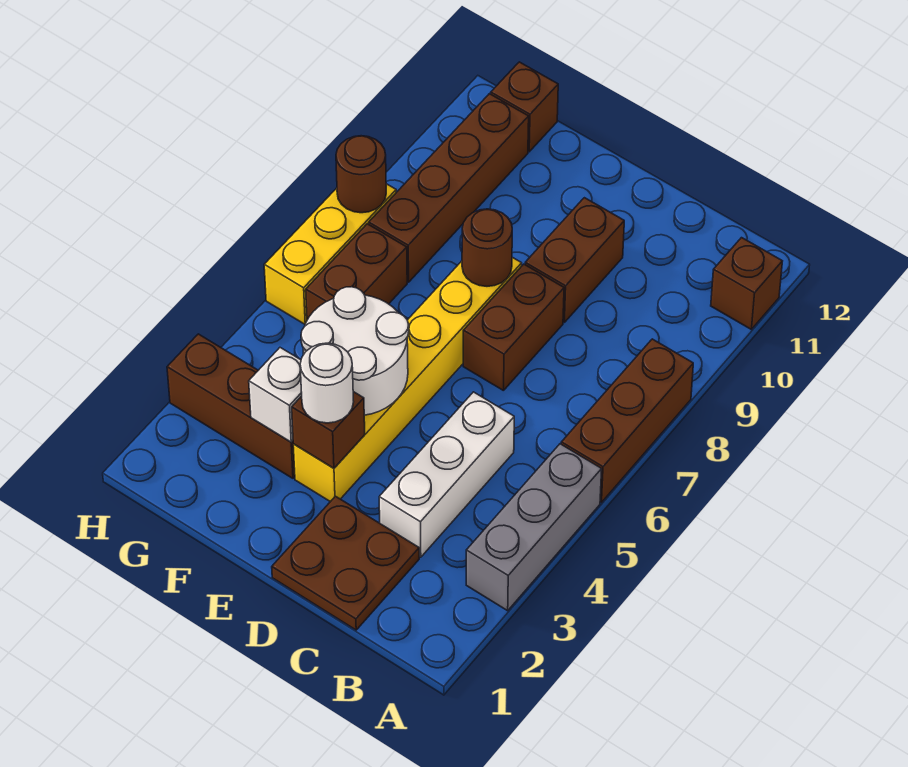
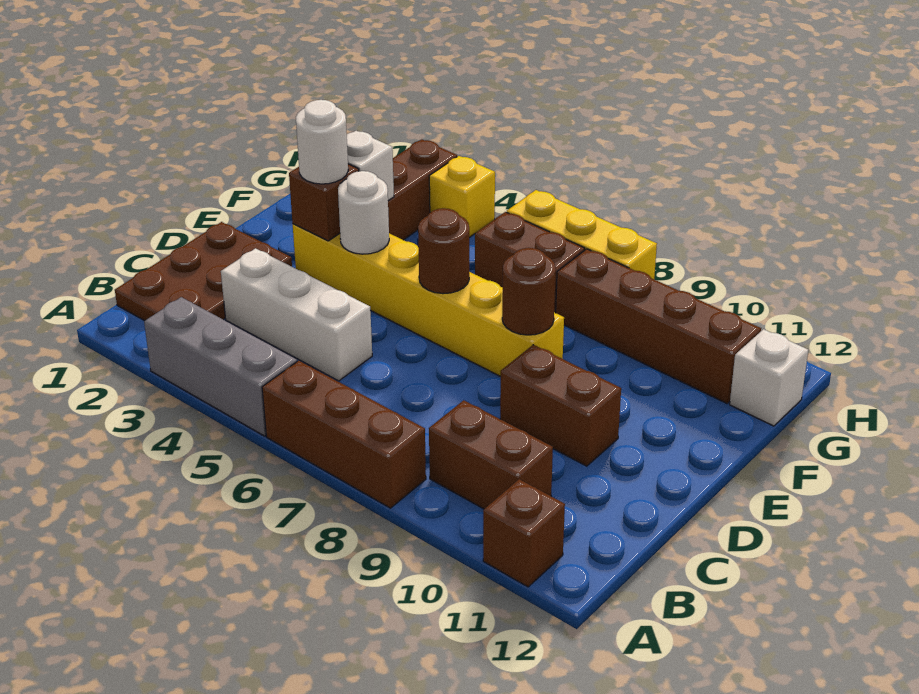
brown 2x2 plate [272,496,419,630] -> brown 2x3 plate [115,222,292,321]
brown 1x2 brick [463,264,564,391] -> brown 1x2 brick moved to [429,400,553,509]
white 2x2 round brick [301,287,409,415] -> white 1x1 round brick [338,171,389,254]
brown 1x1 brick [491,62,558,152] -> white 1x1 brick [730,329,808,426]
none -> yellow 1x1 brick [429,156,495,238]
brown 1x1 round brick [336,136,386,213] -> brown 1x1 round brick moved to [418,208,469,294]

